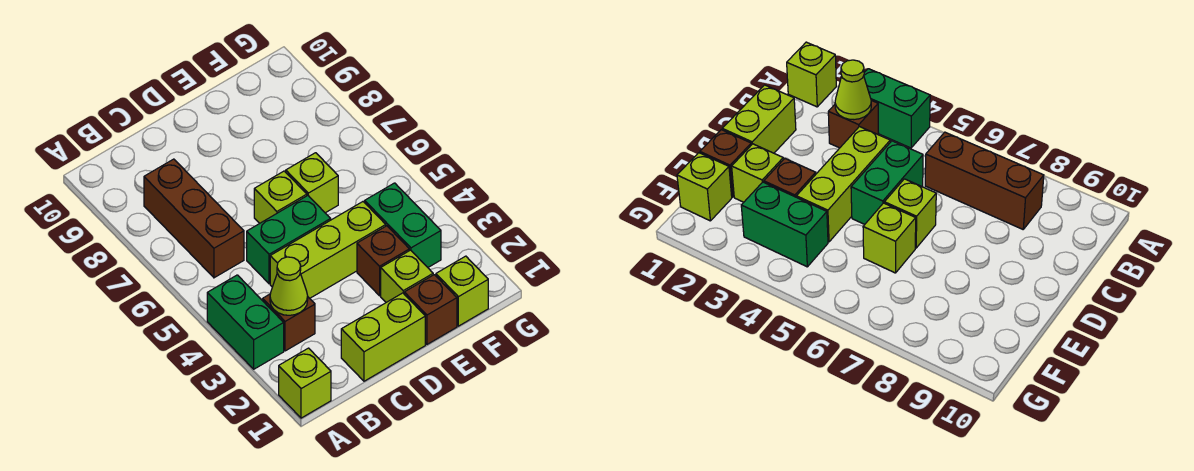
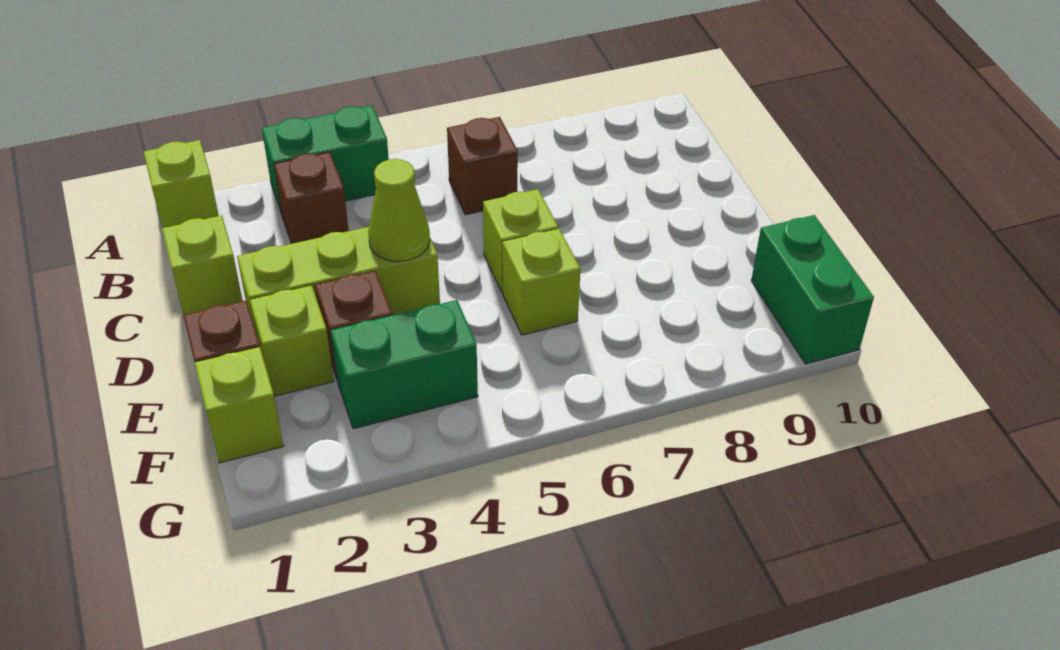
lime 1x1 cone [270,257,308,315] -> lime 1x1 cone moved to [368,159,430,262]
brown 1x3 brick [144,159,244,278] -> brown 1x1 brick [447,117,518,215]
lime 1x2 brick [341,293,425,381] -> lime 1x1 brick [162,216,243,315]
lime 1x3 brick [270,202,386,298] -> lime 1x3 brick turned to [237,227,440,331]
green 1x2 brick [247,196,331,284] -> green 1x2 brick moved to [751,215,874,364]

